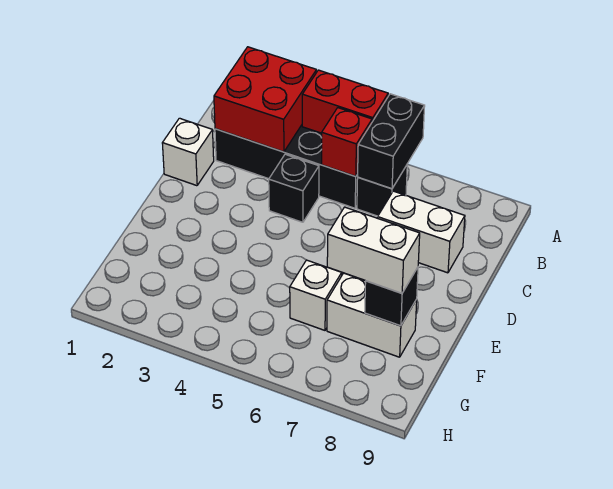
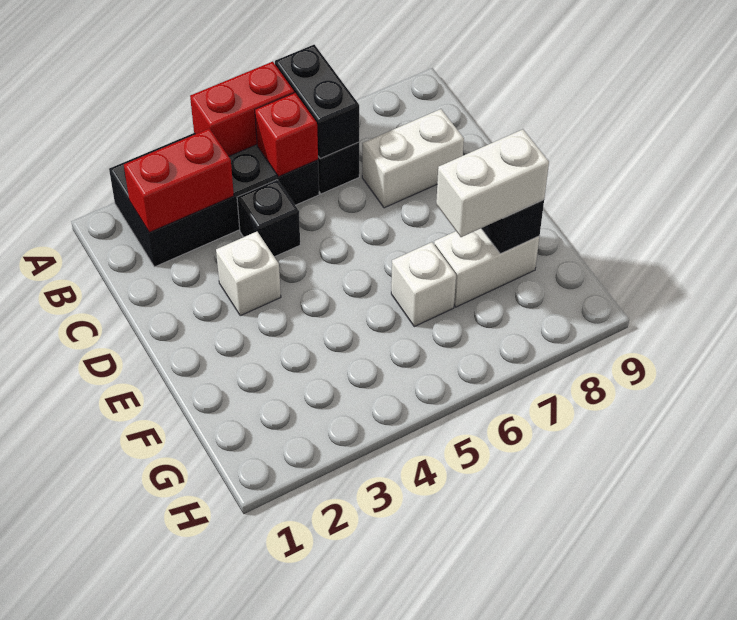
red 2x2 brick [214,47,316,152] -> red 1x2 brick [124,129,234,232]
white 1x1 brick [162,118,214,186] -> white 1x1 brick moved to [216,232,281,316]

